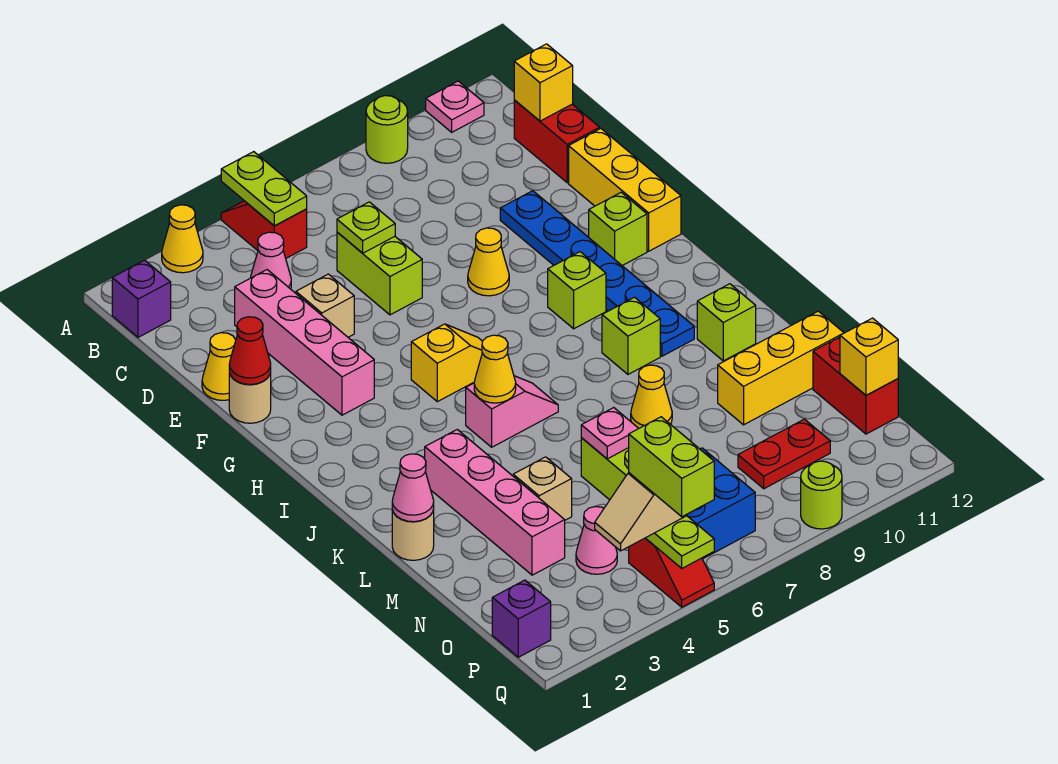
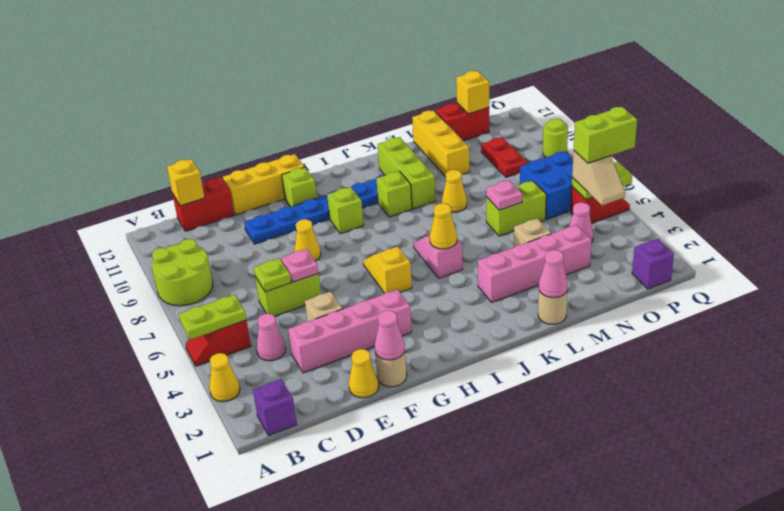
lime 1x1 round brick [366,96,408,163] -> lime 2x2 round brick [152,239,213,306]
pink 1x1 plate [426,81,484,132] -> pink 1x1 plate moved to [281,249,318,282]
red 1x1 cone [229,317,271,385] -> pink 1x1 cone [375,310,405,360]
lime 1x1 brick [697,284,756,361] -> lime 1x3 brick [378,137,436,209]

